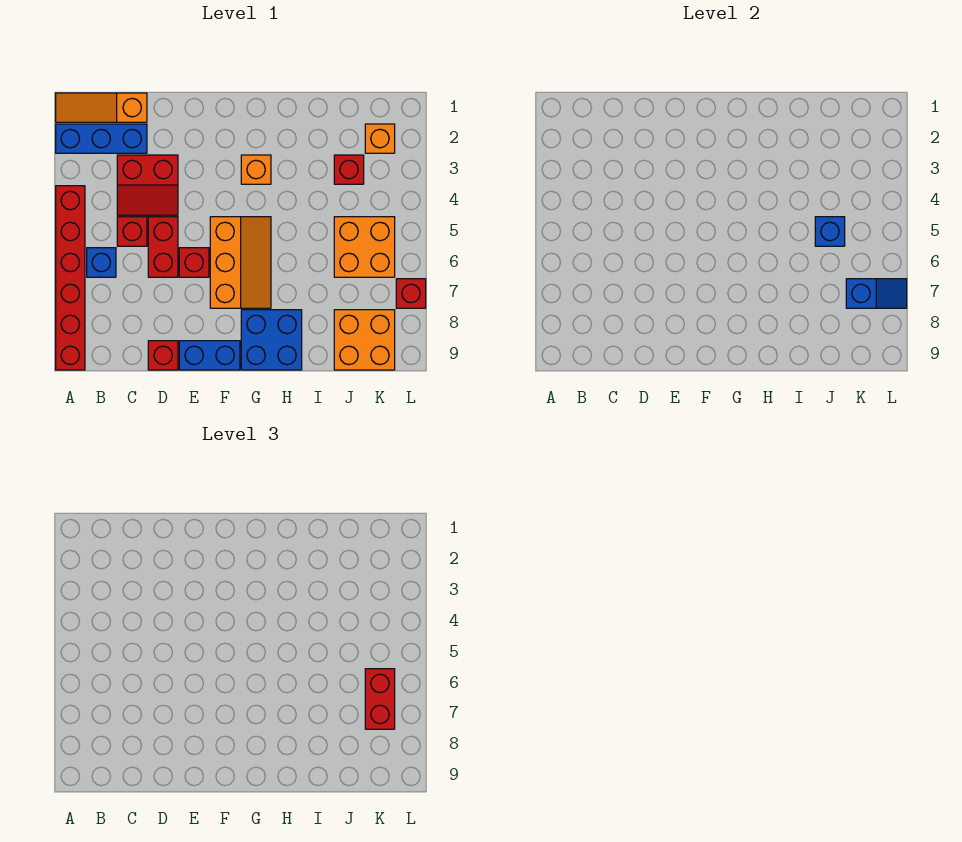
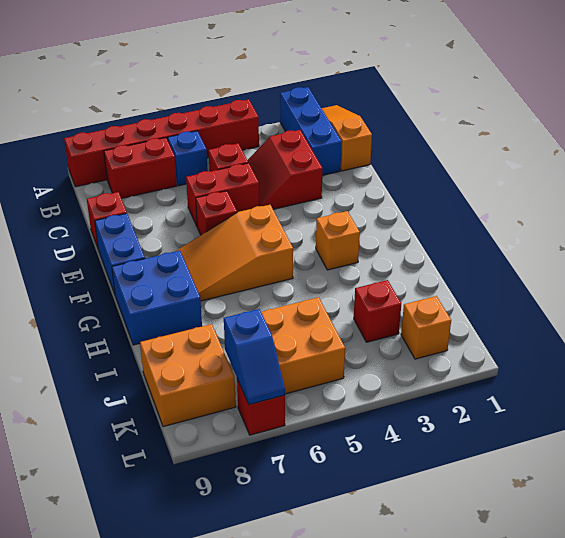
orange 2x3 slope [210,217,271,308] -> orange 2x3 slope turned to [176,205,293,301]
blue 1x1 brick [815,217,845,246] -> none
red 1x2 brick [365,669,395,729] -> red 1x2 brick moved to [104,138,177,199]

